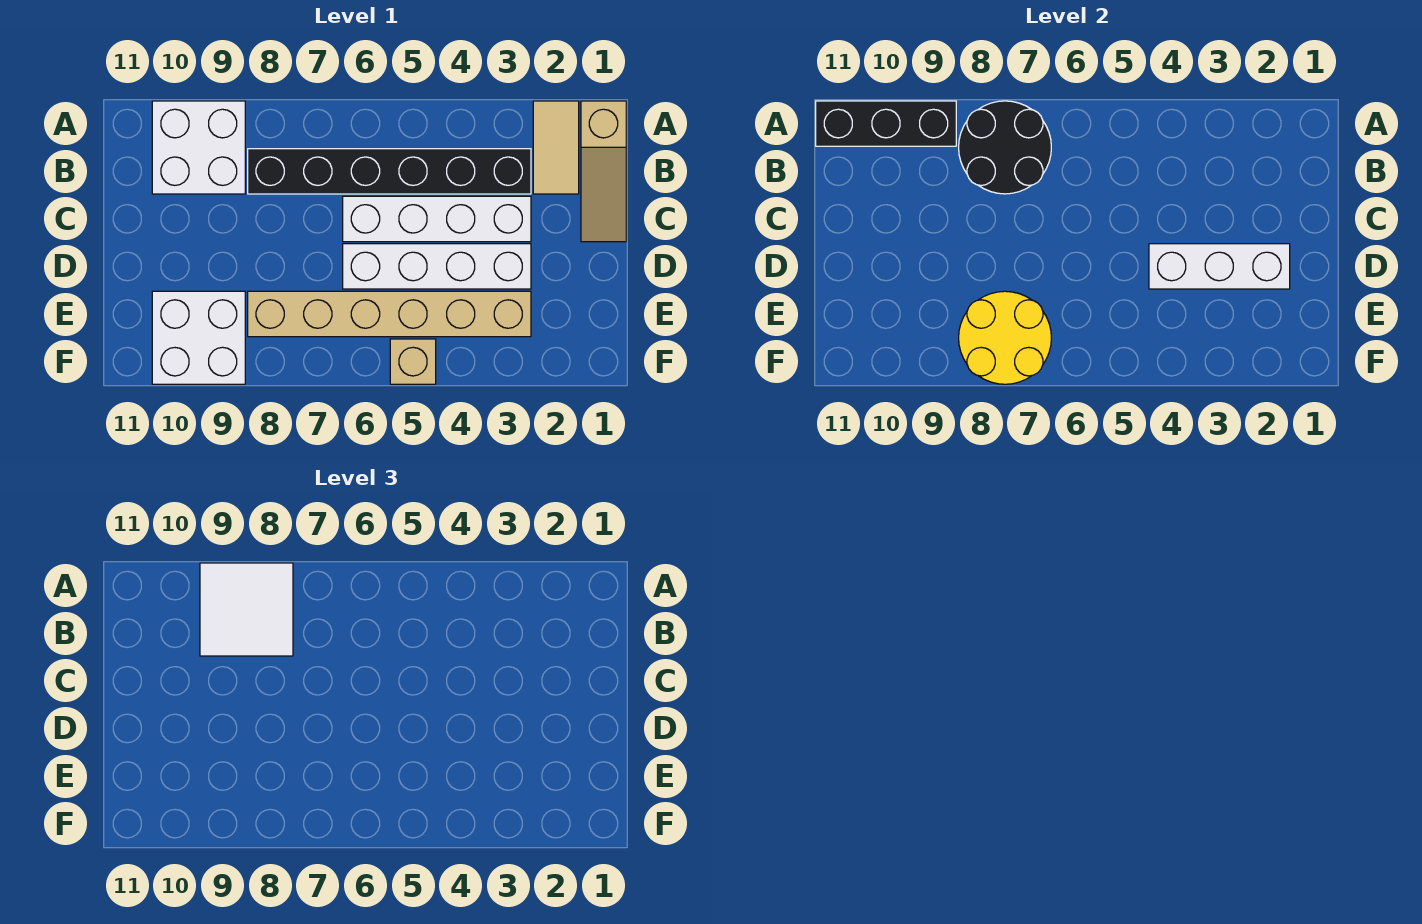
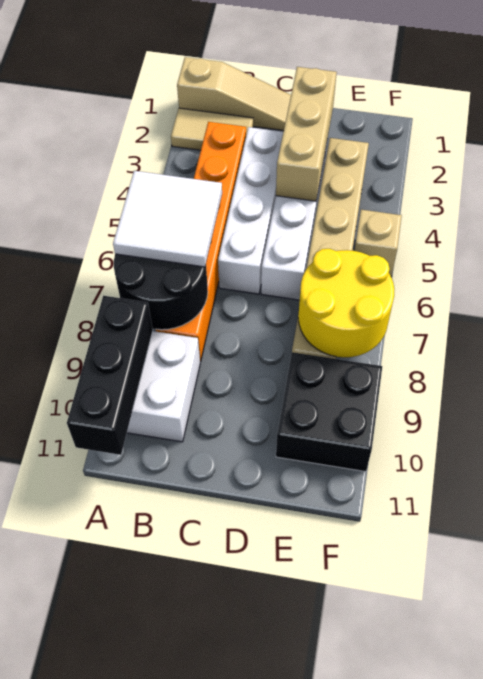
white 2x2 tile [200,563,293,656] -> white 2x2 tile moved to [113,171,222,267]
black 1x6 brick [248,149,531,194] -> orange 1x6 brick [156,122,246,362]
white 1x3 brick [1149,244,1290,289] -> tan 1x3 brick [276,67,337,201]
white 2x2 brick [152,291,245,384] -> black 2x2 brick [276,352,382,472]

